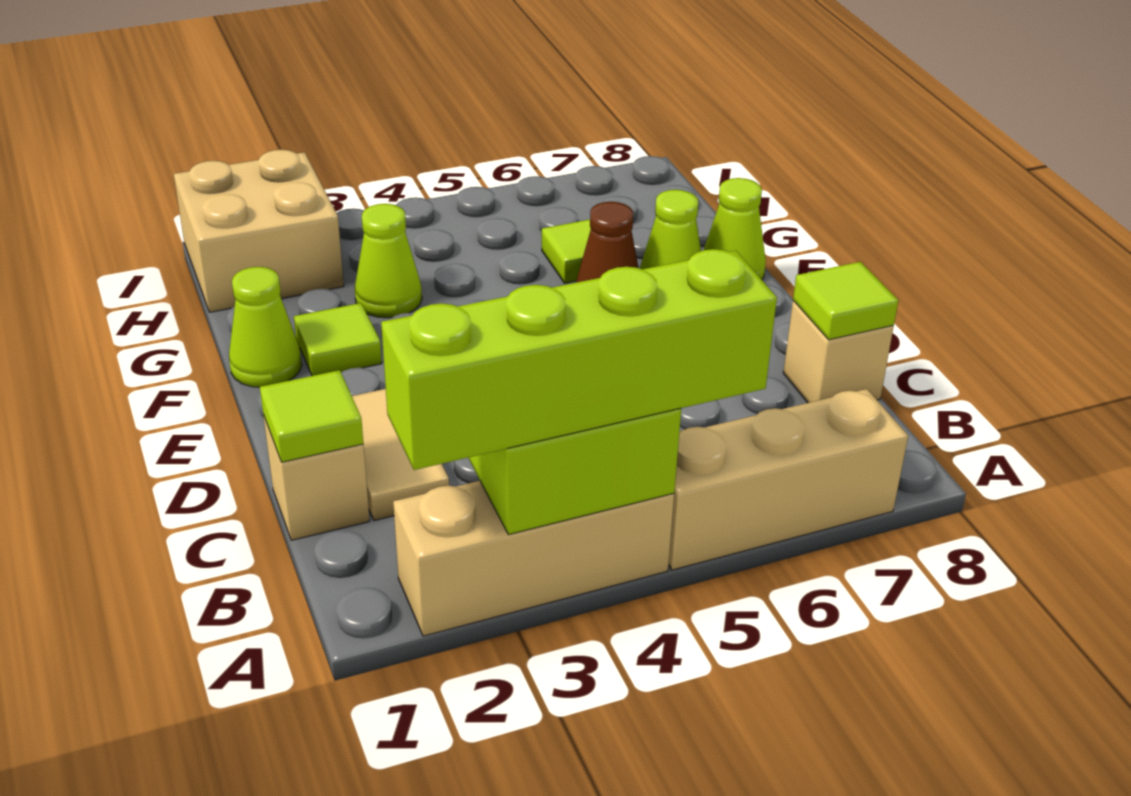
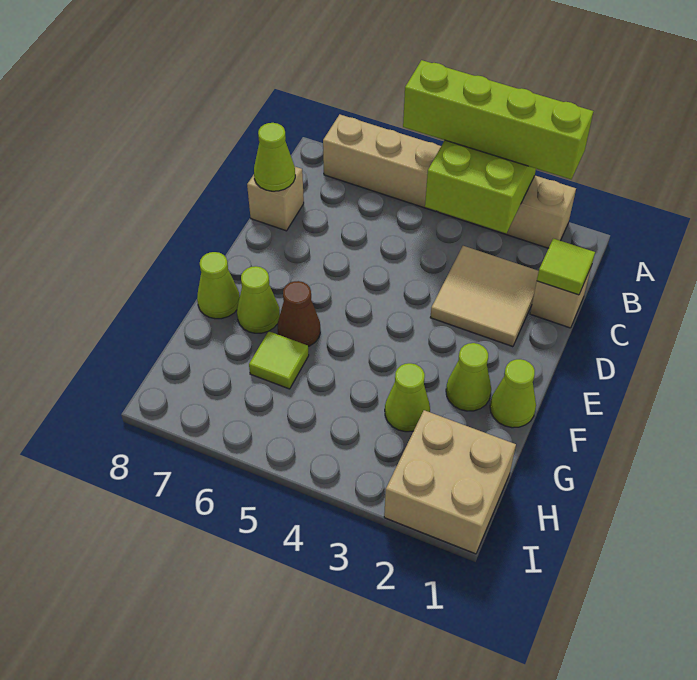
tan 1x2 tile [352,389,449,520] -> tan 2x2 tile [430,246,539,347]
lime 1x1 tile [793,262,898,340] -> lime 1x1 cone [254,123,295,191]
lime 1x1 tile [294,303,382,376] -> lime 1x1 cone [446,343,491,411]

